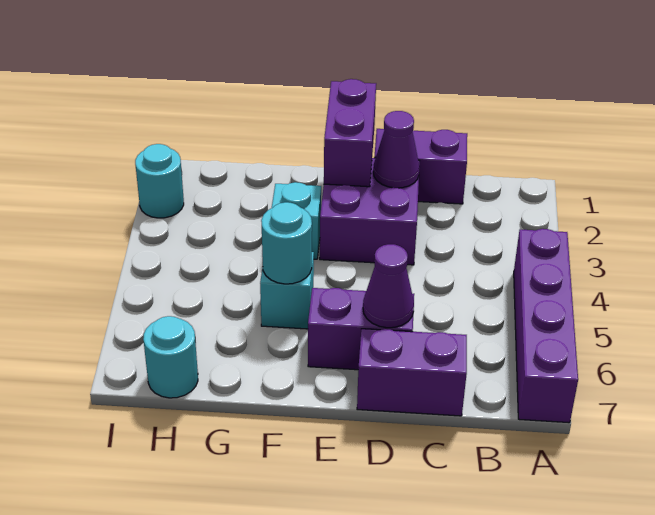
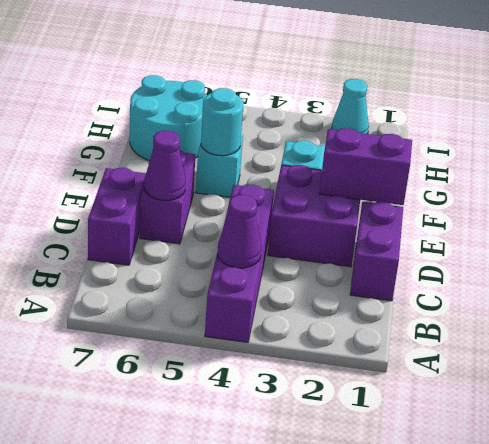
purple 1x4 brick [514,229,578,423] -> purple 1x4 brick turned to [205,185,274,342]
purple 1x1 cone [373,111,419,188] -> purple 1x1 cone moved to [218,195,261,268]
cyan 1x1 round brick [143,316,198,398] -> cyan 2x2 round brick [130,75,206,161]
cyan 1x1 round brick [135,144,184,218] -> cyan 1x1 cone [332,79,369,134]

